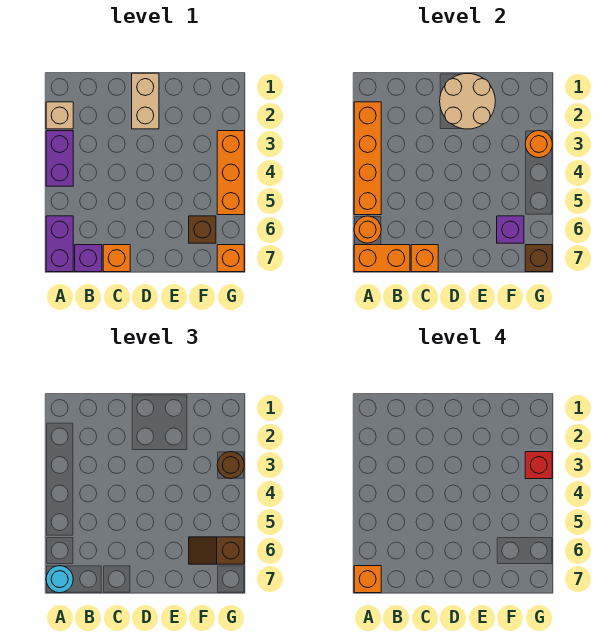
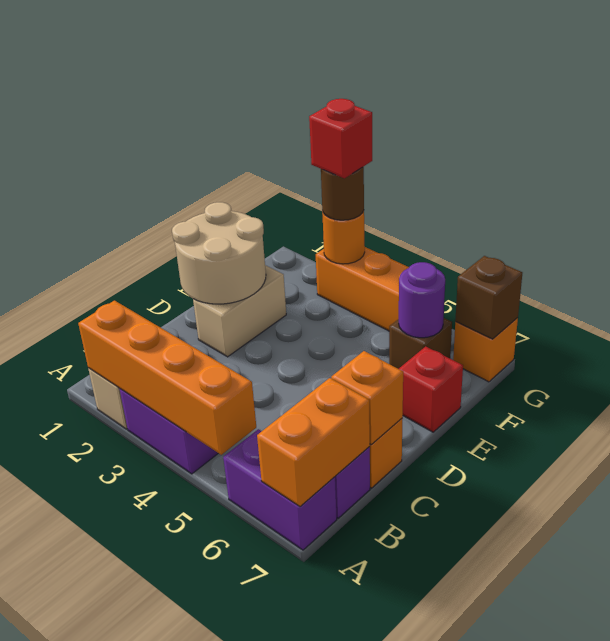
orange 1x1 round brick [354,216,381,243] -> none
cyan 1x1 round brick [46,566,73,593] -> none
orange 1x1 brick [354,566,381,593] -> none
tan 1x2 brick [132,73,159,129] -> tan 1x2 brick turned to [193,265,286,357]
none -> red 1x1 brick [399,346,463,432]
purple 1x1 brick [497,216,524,243] -> purple 1x1 round brick [399,262,445,338]
brown 1x2 slope [189,537,244,564] -> none

